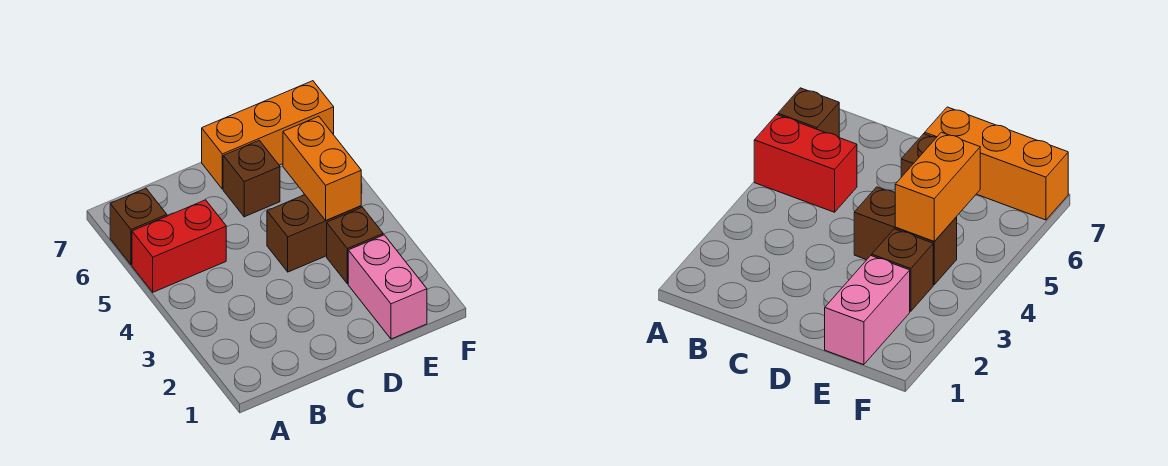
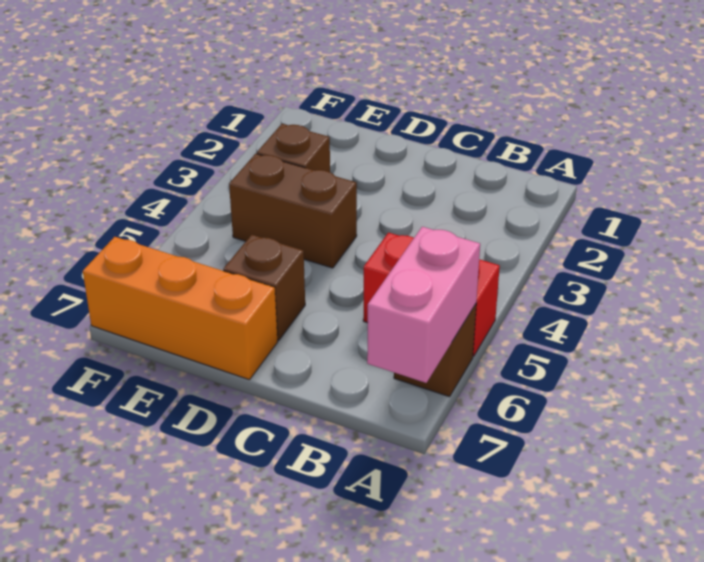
pink 1x2 brick [348,235,427,339] -> pink 1x2 brick moved to [367,227,480,383]
orange 1x2 brick [283,116,361,220] -> none

